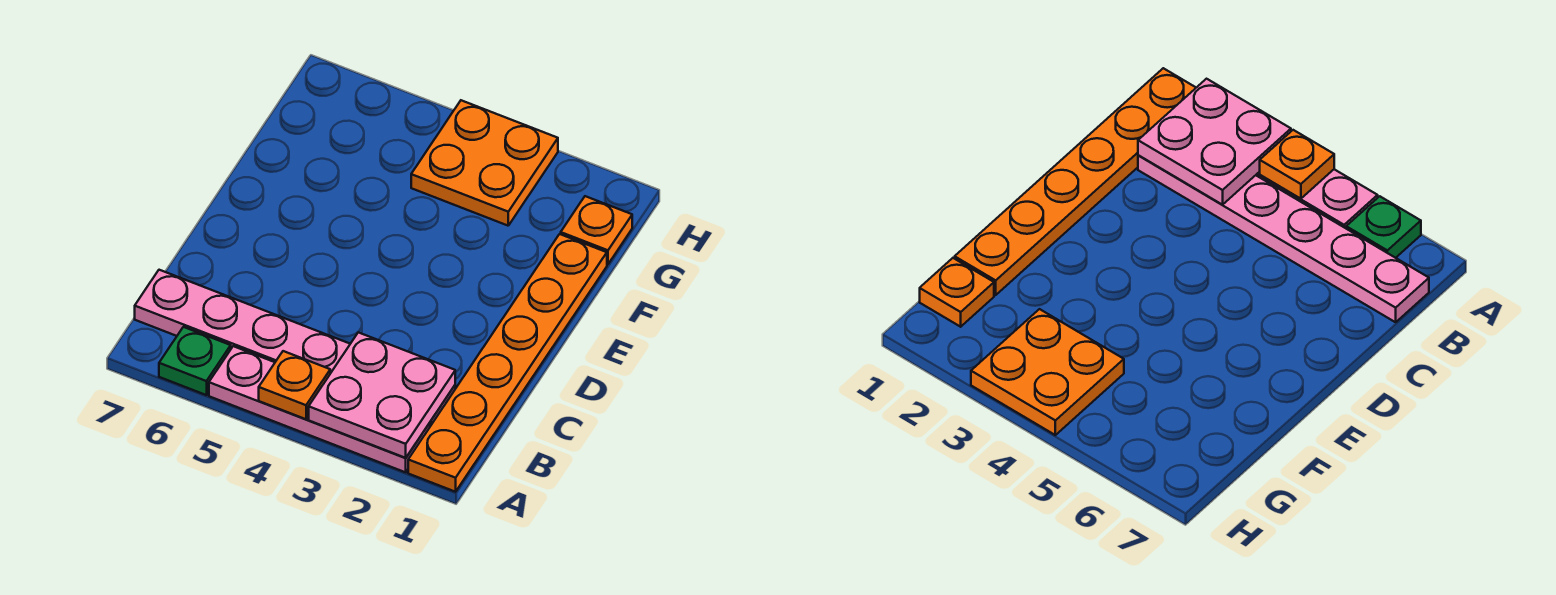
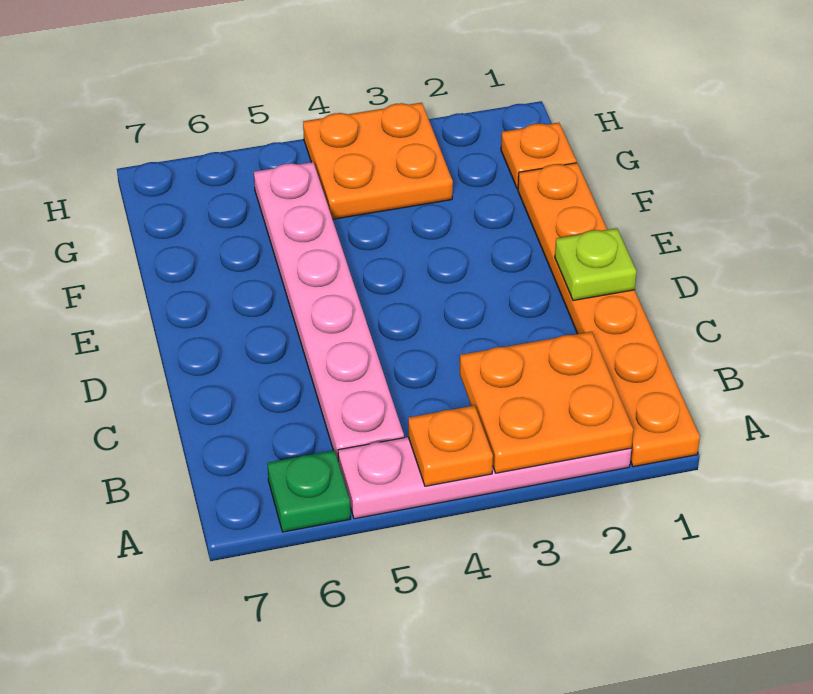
pink 2x2 plate [309,332,455,458] -> orange 2x2 plate [460,332,633,473]
pink 1x6 plate [135,270,455,426] -> pink 1x6 plate turned to [254,162,404,462]
none -> lime 1x1 plate [555,228,636,301]

